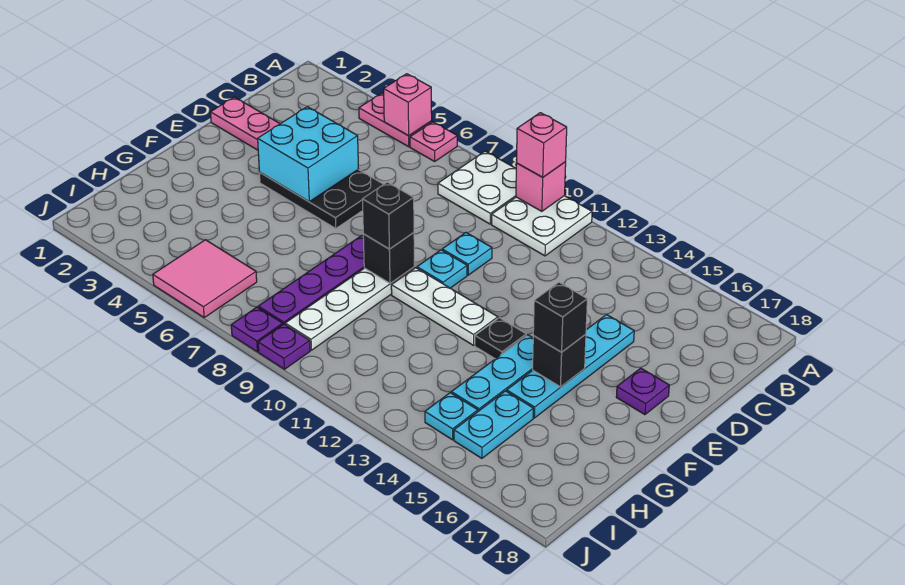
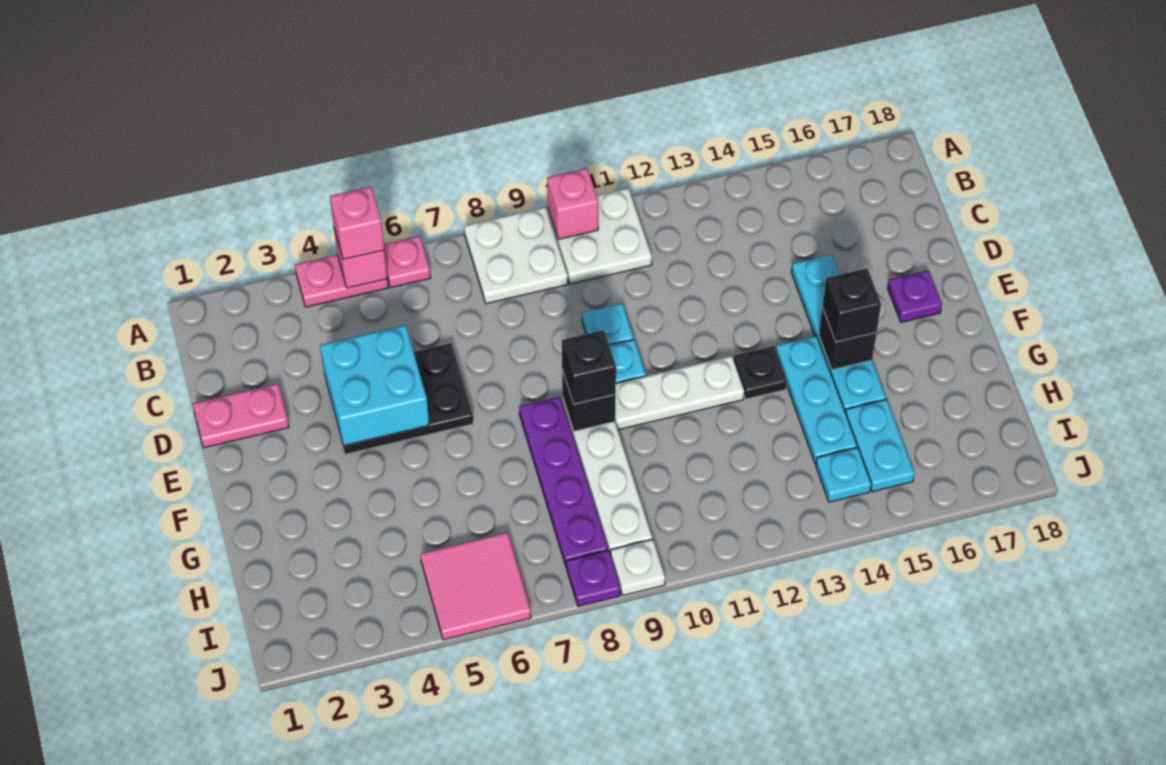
pink 1x1 brick [516,113,567,177] -> pink 1x1 brick moved to [330,187,384,259]
purple 1x1 plate [258,324,310,369] -> white 1x1 plate [611,539,665,595]

